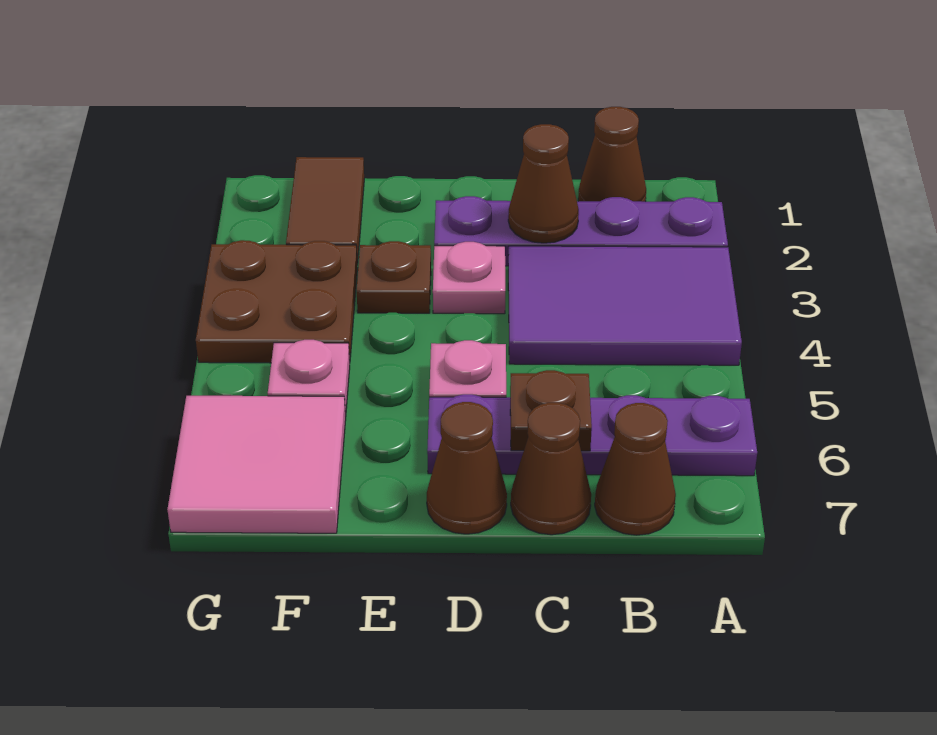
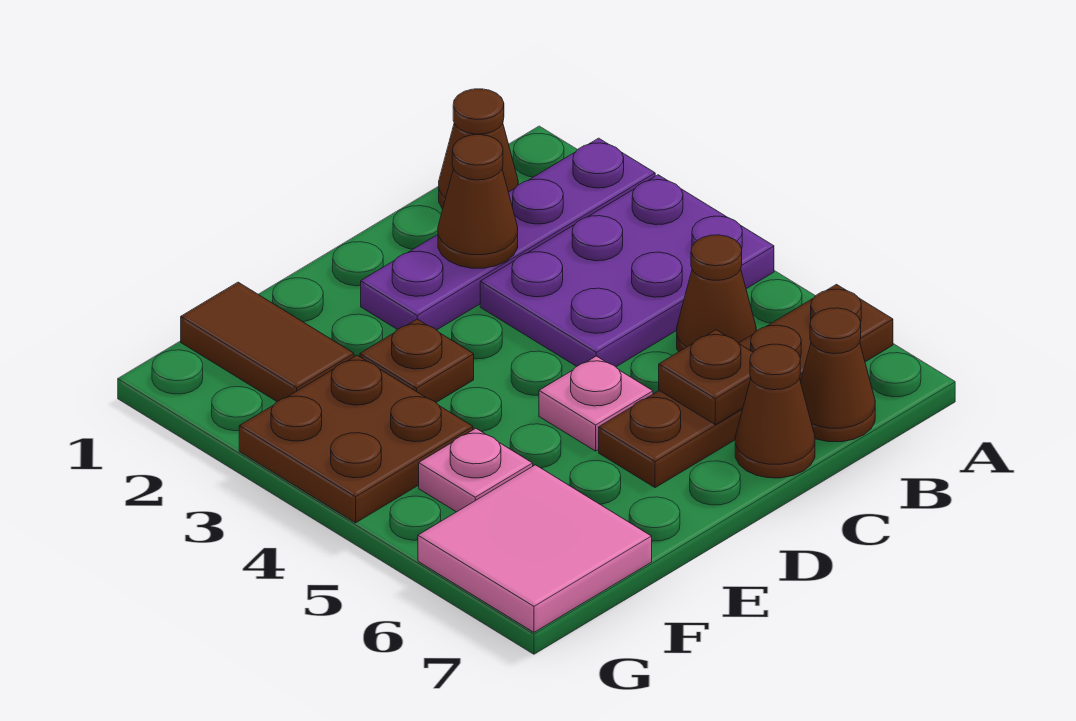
purple 2x3 tile [508,246,742,365] -> purple 2x3 plate [480,175,774,367]
purple 1x4 plate [427,394,757,476] -> brown 1x4 plate [599,284,893,488]
pink 1x1 plate [433,242,505,314] -> none
brown 1x1 cone [427,402,507,534] -> brown 1x1 cone moved to [677,235,756,352]

